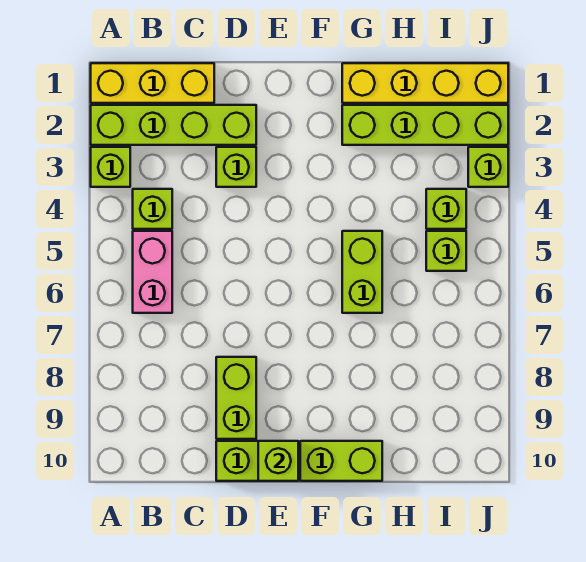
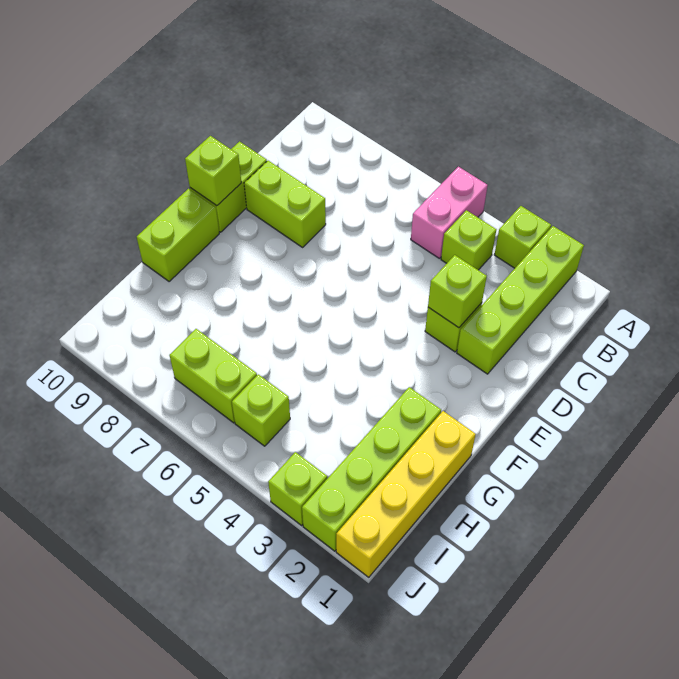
yellow 1x3 brick [91,63,214,103] -> none
pink 1x2 brick [133,231,172,313] -> pink 1x2 brick turned to [411,167,488,259]
lime 1x2 brick [342,231,382,313] -> lime 1x2 brick moved to [169,329,257,423]
lime 1x1 brick [426,189,466,229] -> lime 1x1 brick moved to [428,255,487,328]

